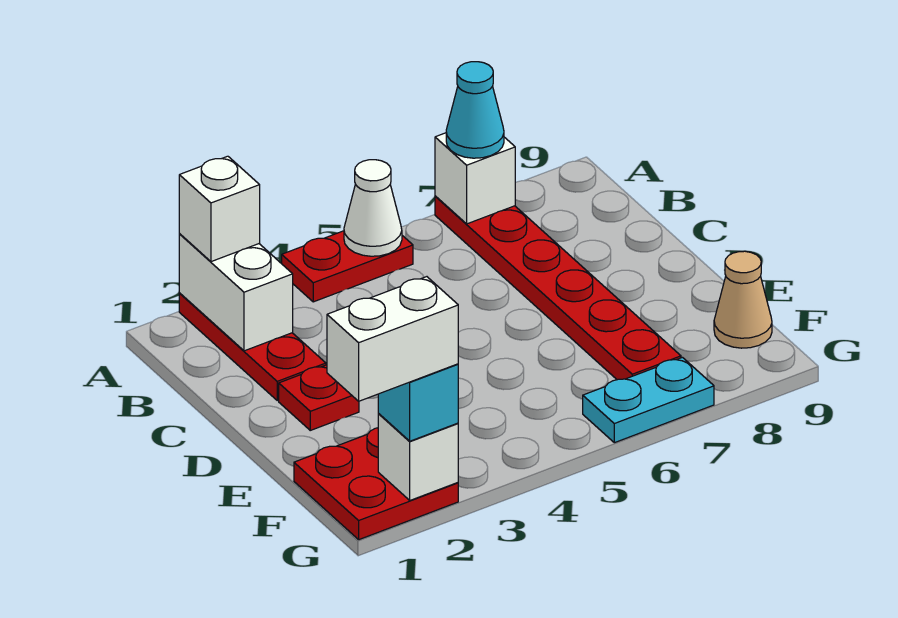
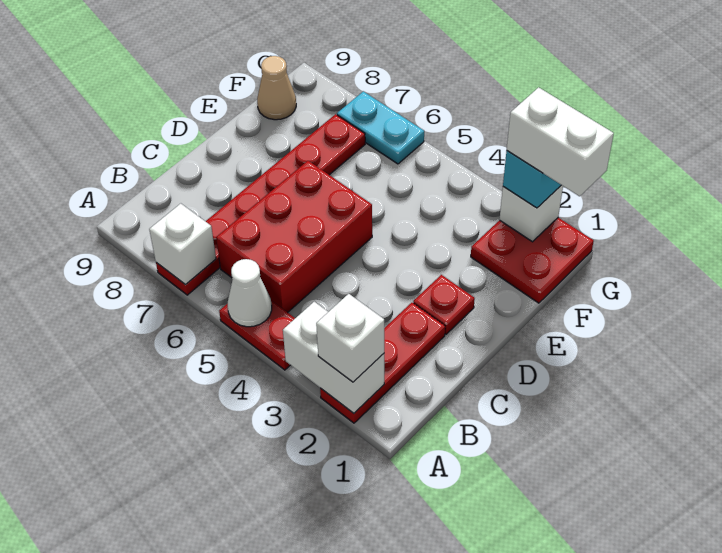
white 1x2 brick [179,234,293,351] -> white 1x2 brick turned to [283,302,384,413]
cyan 1x1 cone [446,62,504,158] -> none
none -> red 2x3 brick [216,161,372,313]

